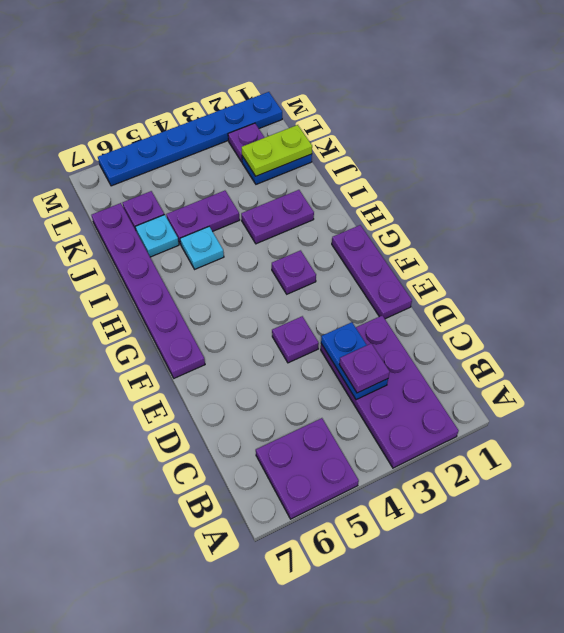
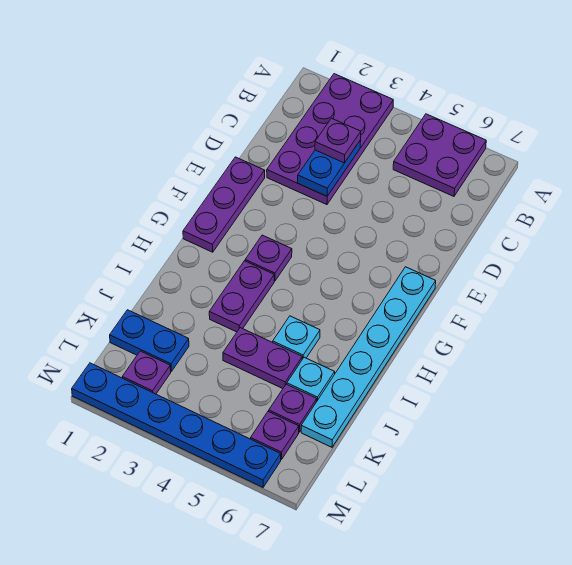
purple 1x1 plate [272,316,319,363] -> purple 1x1 plate moved to [251,411,299,460]
purple 1x6 plate [91,203,205,378] -> cyan 1x6 plate [301,267,436,447]
purple 1x2 plate [241,190,314,244] -> purple 1x2 plate turned to [209,261,274,332]
lime 1x2 plate [242,125,312,176] -> none

